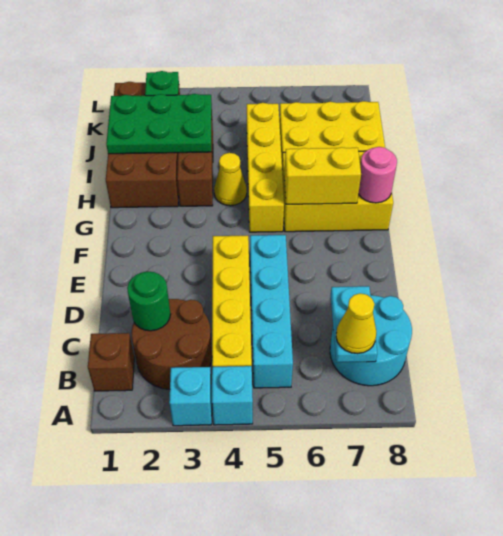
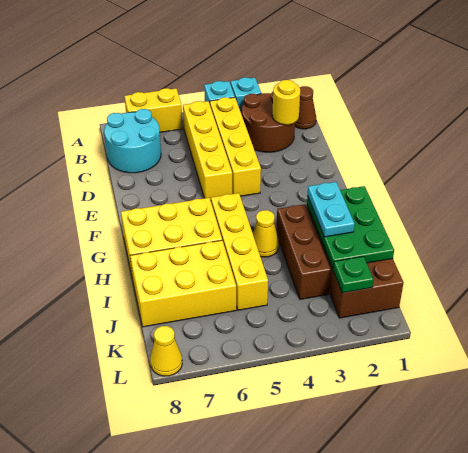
brown 1x1 brick [88,333,134,391] -> brown 1x1 cone [295,86,316,129]
cyan 1x4 brick [250,235,293,388] -> yellow 1x4 brick [183,101,232,200]
cyan 1x2 plate [331,286,377,362] -> cyan 1x2 plate moved to [308,182,355,237]
yellow 1x1 cone [336,293,376,354] -> yellow 1x1 cone moved to [150,326,182,376]
green 1x1 round brick [127,272,171,331] -> yellow 1x1 round brick [272,80,300,125]
yellow 1x2 brick [284,147,361,204] -> yellow 1x2 brick moved to [125,88,183,132]
pink 1x1 round brick [358,147,397,203] -> none
green 2x3 plate [106,94,212,154] -> green 2x3 plate turned to [307,186,394,268]

